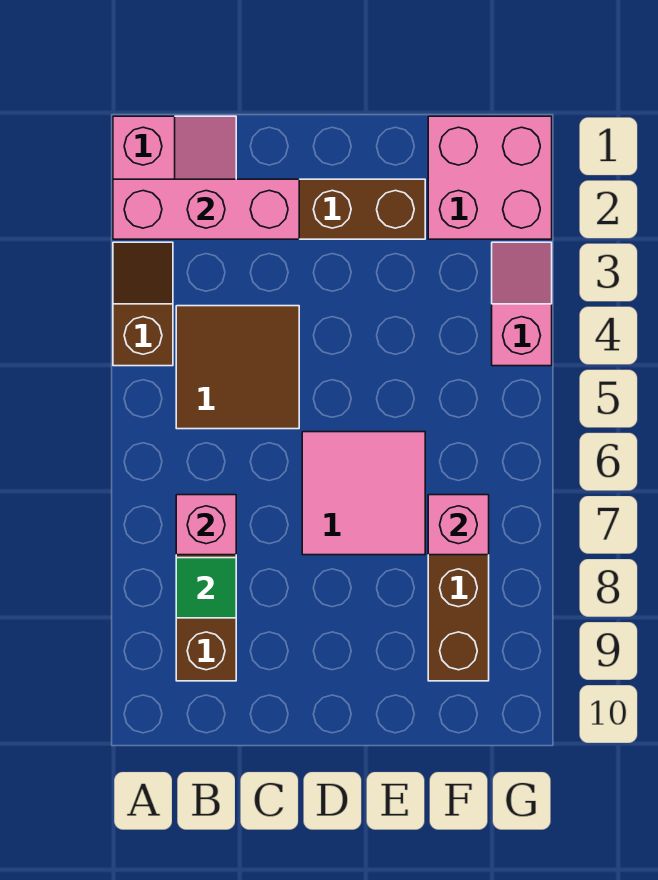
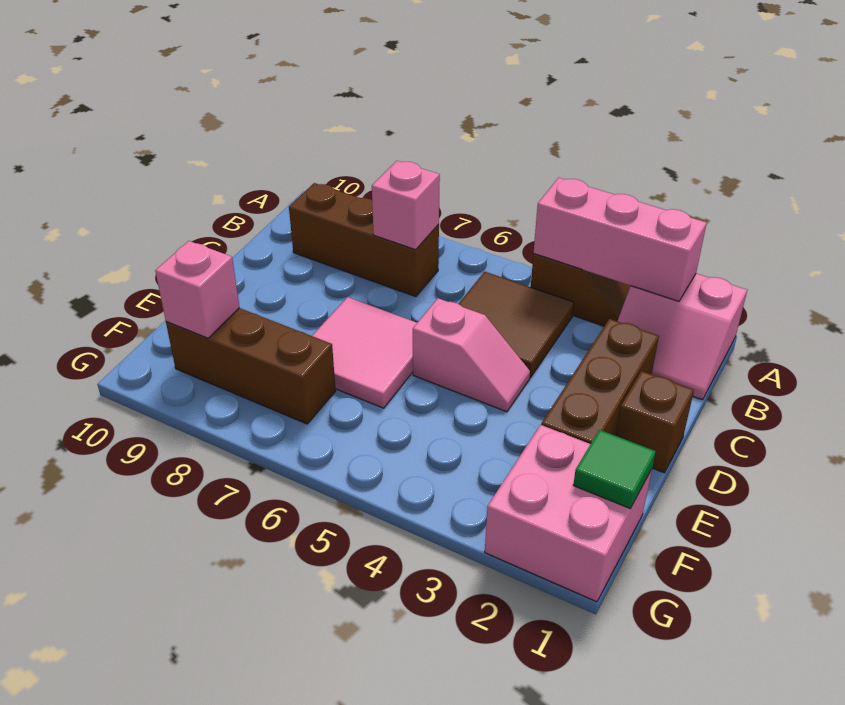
pink 1x3 brick [113,179,299,239] -> pink 1x3 brick turned to [534,178,707,301]
green 1x1 tile [176,558,236,618] -> green 1x1 tile moved to [573,430,656,508]
none -> brown 1x1 brick [616,371,694,473]
pink 1x1 brick [428,495,489,555] -> pink 1x1 brick moved to [155,241,239,338]
pink 1x2 slope [492,242,552,366] -> pink 1x2 slope moved to [413,298,530,412]

